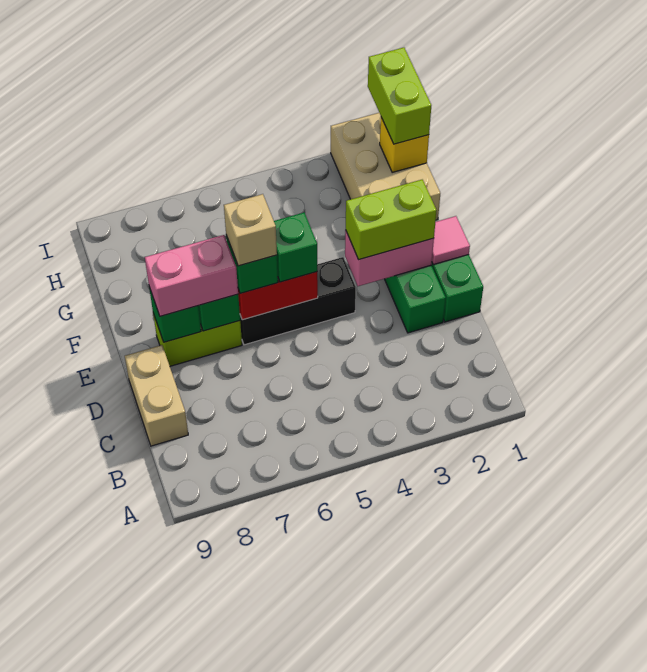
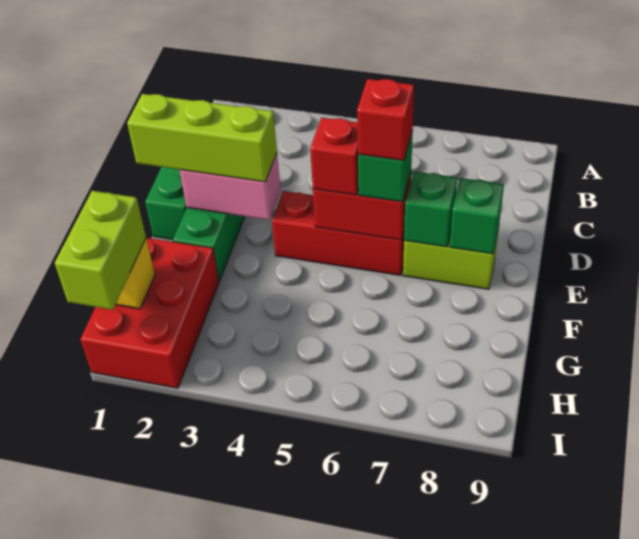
tan 1x2 brick [125,345,188,446] -> none
pink 1x1 tile [432,216,470,265] -> none
lime 1x2 brick [346,180,437,260] -> lime 1x3 brick [127,94,277,182]
black 1x3 brick [240,257,356,345] -> red 1x3 brick [272,191,404,275]
green 1x1 brick [274,213,317,282] -> red 1x1 brick [310,118,359,195]
tan 1x1 brick [224,194,277,266] -> red 1x1 brick [357,79,414,161]
pink 1x2 brick [145,235,238,316] -> none
tan 2x3 brick [331,113,440,220] -> red 2x3 brick [81,238,219,388]

